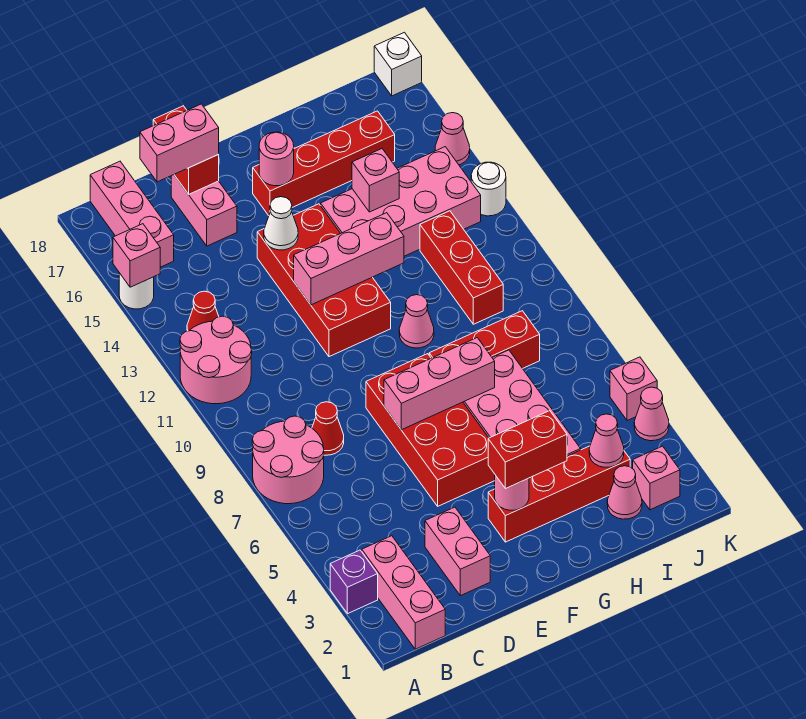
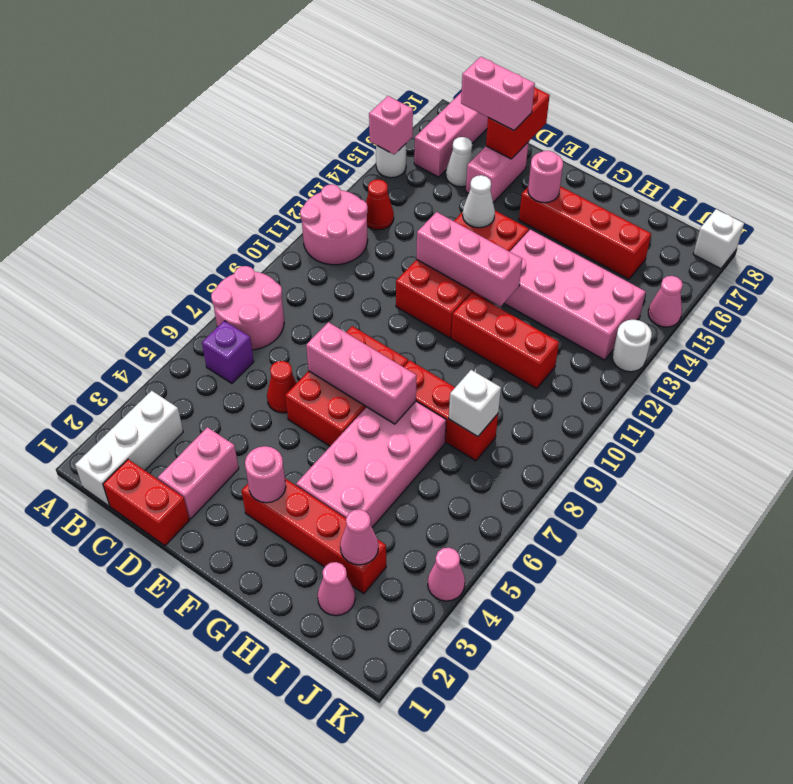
purple 1x1 brick [330,550,378,614] -> purple 1x1 brick moved to [202,321,254,383]
pink 1x3 brick [362,536,445,649] -> white 1x3 brick [75,391,183,506]
red 1x1 cone [312,402,344,455] -> red 1x1 cone moved to [267,361,296,413]
none -> white 1x1 cone [446,137,473,187]
red 2x4 brick [366,354,495,506] -> red 2x3 brick [285,326,408,446]
red 1x2 brick [488,411,567,489] -> red 1x2 brick moved to [103,459,189,546]
pink 1x1 cone [399,295,434,348] -> none
pink 1x1 brick [352,149,399,212] -> none
none -> white 1x1 brick [449,370,501,437]
red 1x3 brick [420,211,503,324] -> red 1x3 brick turned to [451,293,559,389]
pink 1x1 brick [633,446,680,510] -> none
pink 1x1 brick [610,357,657,421] -> none

